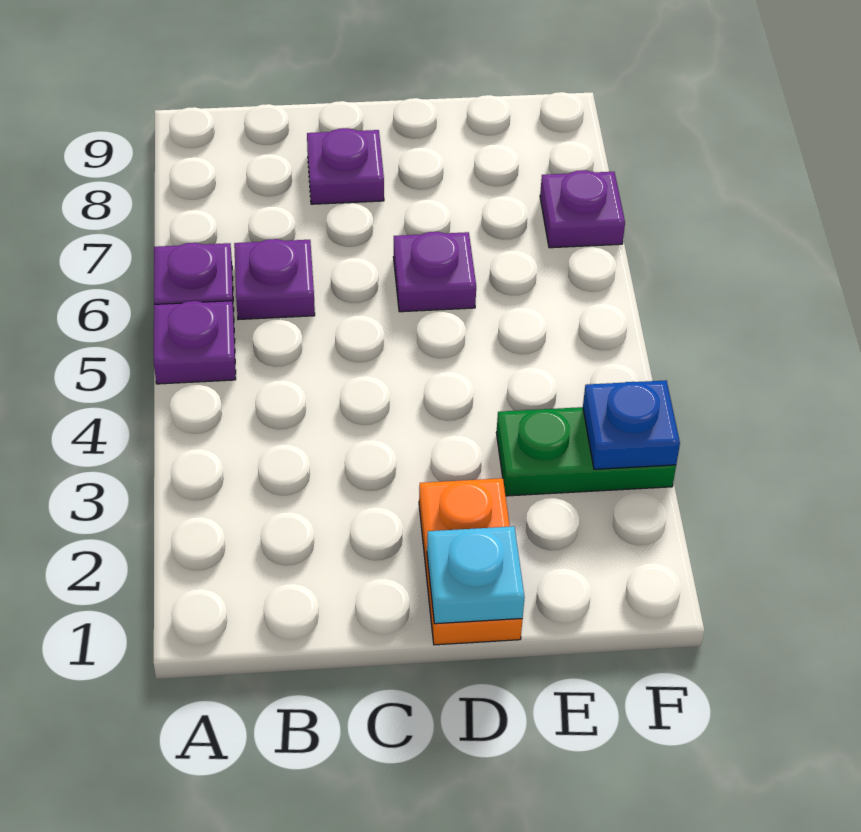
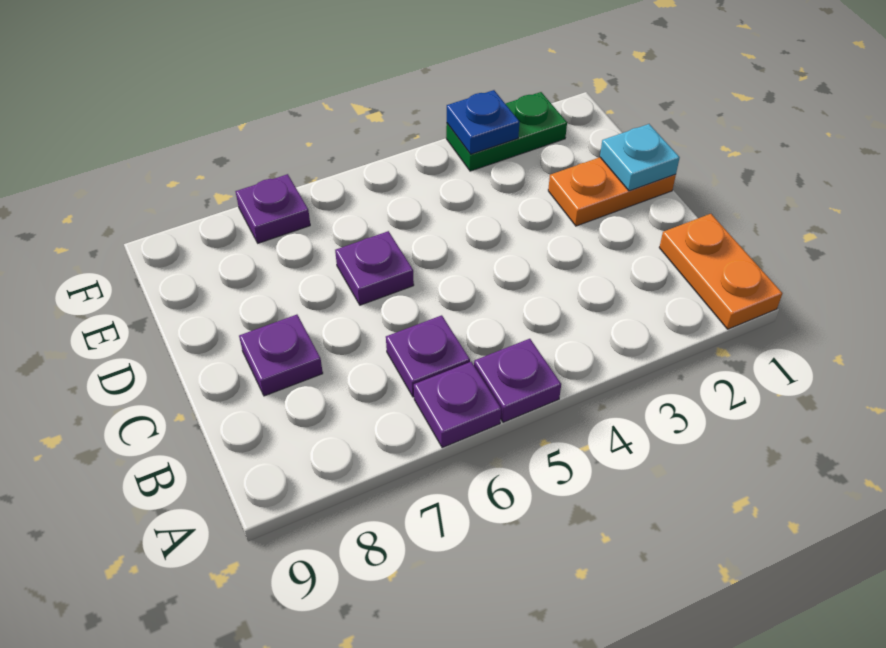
none -> orange 1x2 plate [659,214,782,329]
green 1x2 plate [496,407,676,496] -> green 1x2 plate turned to [446,92,567,171]

